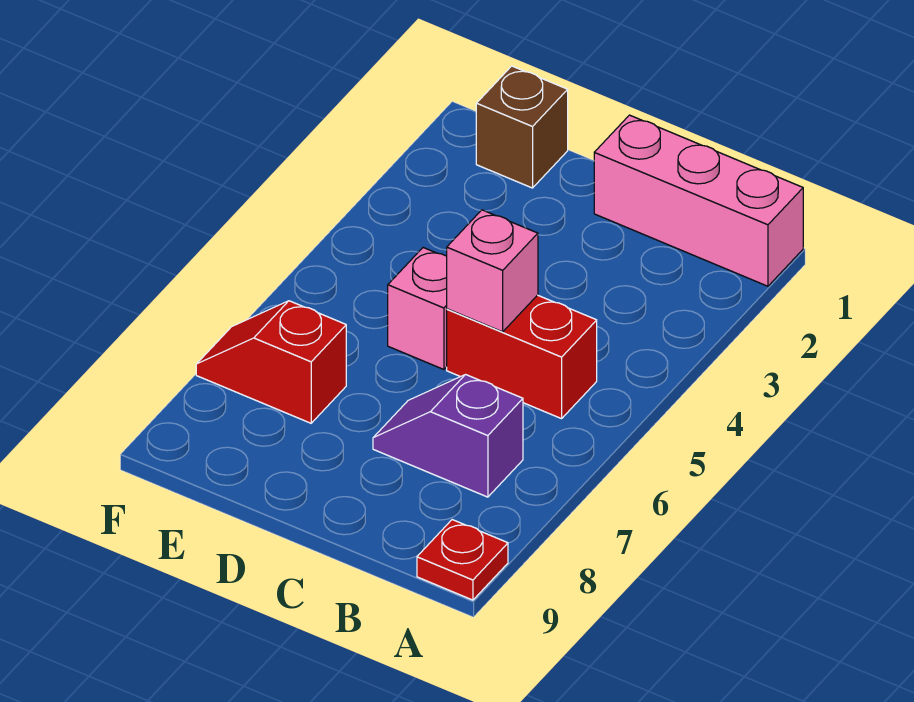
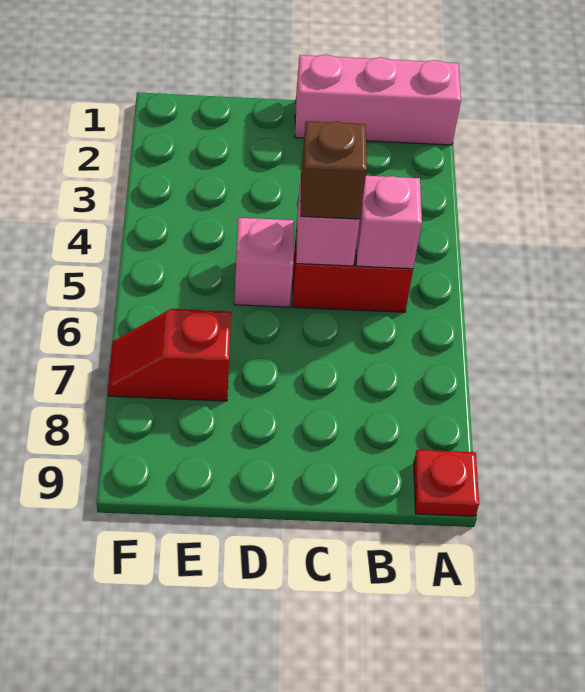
none -> pink 1x1 brick [356,176,422,269]
purple 1x2 slope [373,375,523,497] -> none
brown 1x1 brick [476,66,568,188] -> brown 1x1 brick moved to [301,121,367,219]

